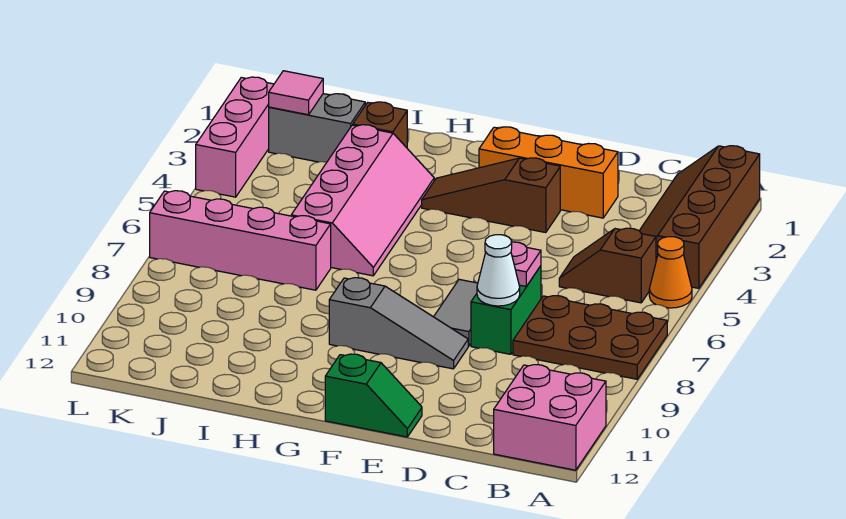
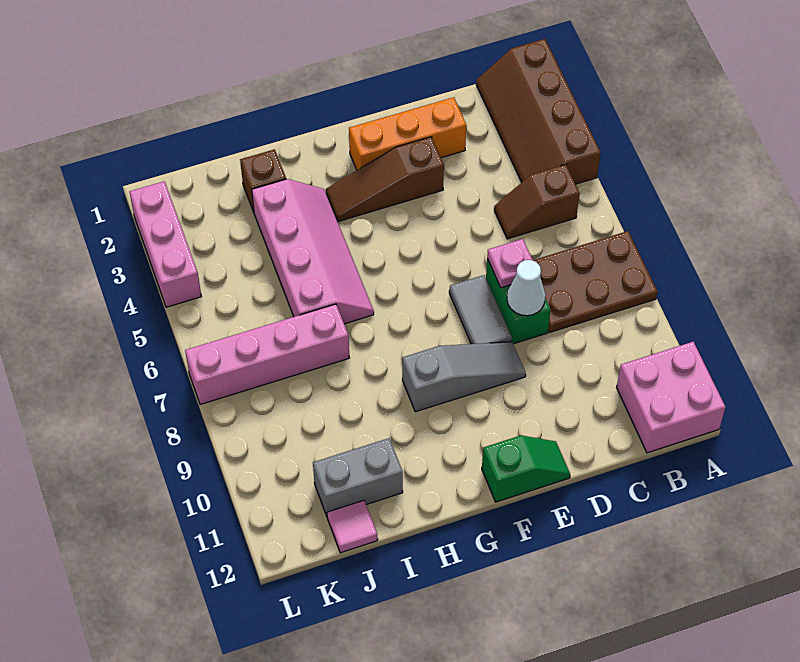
orange 1x1 cone [649,237,692,308] -> none
grey 1x2 brick [269,94,365,162] -> grey 1x2 brick moved to [313,438,403,516]
pink 1x1 tile [269,71,323,115] -> pink 1x1 tile moved to [327,500,378,553]

